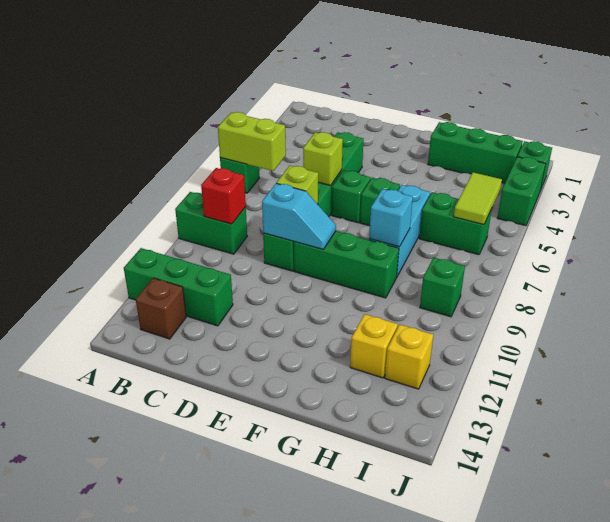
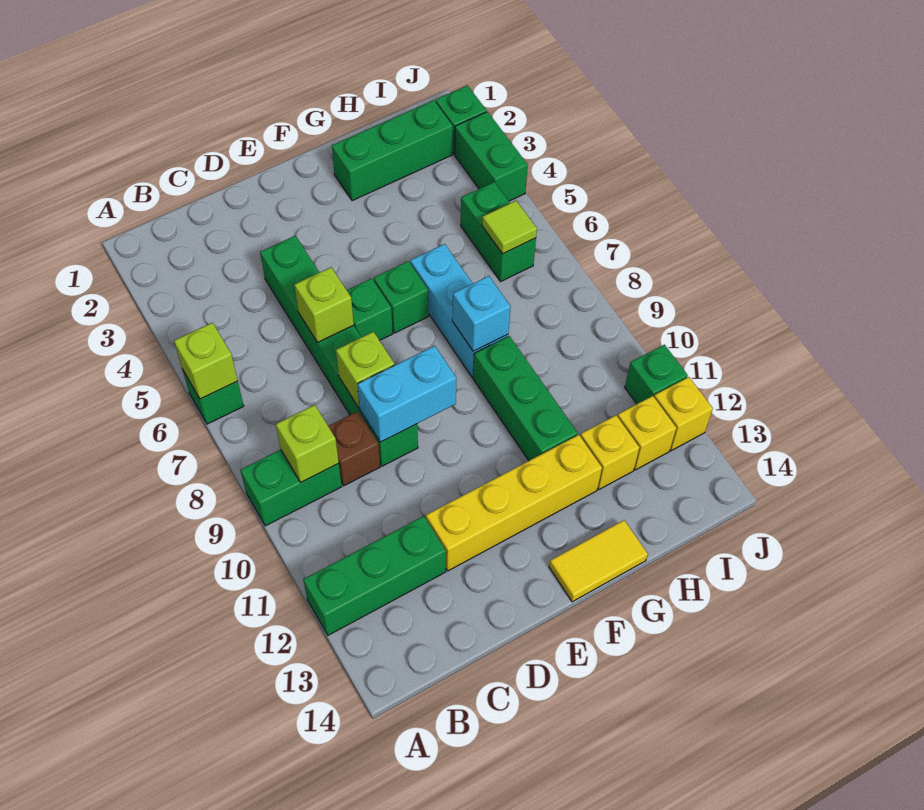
lime 1x2 brick [218,112,286,171] -> lime 1x1 brick [174,323,238,399]
red 1x1 brick [201,168,246,224] -> lime 1x1 brick [276,405,339,482]
brown 1x1 brick [136,278,186,339] -> brown 1x1 brick moved to [328,411,380,486]
cyan 1x2 slope [262,183,336,249] -> cyan 1x2 brick [358,346,456,442]
none -> yellow 1x4 brick [426,435,602,571]
green 1x3 brick [294,231,399,298] -> green 1x3 brick turned to [473,336,578,461]
none -> yellow 1x2 tile [549,520,648,602]
green 1x2 brick [419,192,492,255] -> green 1x2 brick turned to [461,182,536,281]
lime 1x2 tile [454,172,502,225] -> lime 1x1 tile [482,201,537,254]
green 1x1 brick [420,257,465,317] -> green 1x1 brick moved to [625,345,688,404]
none -> yellow 1x1 brick [654,377,713,451]

